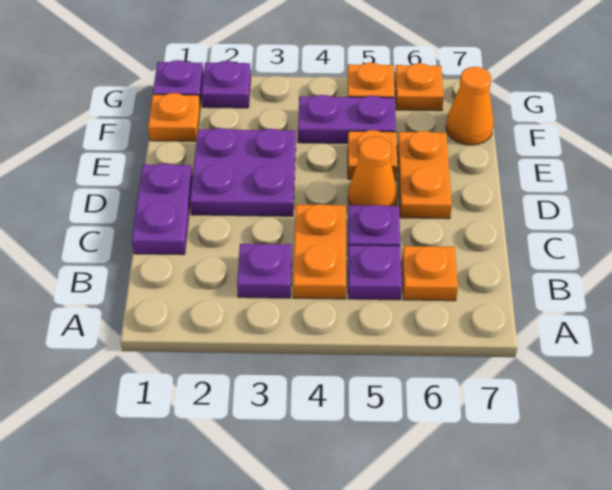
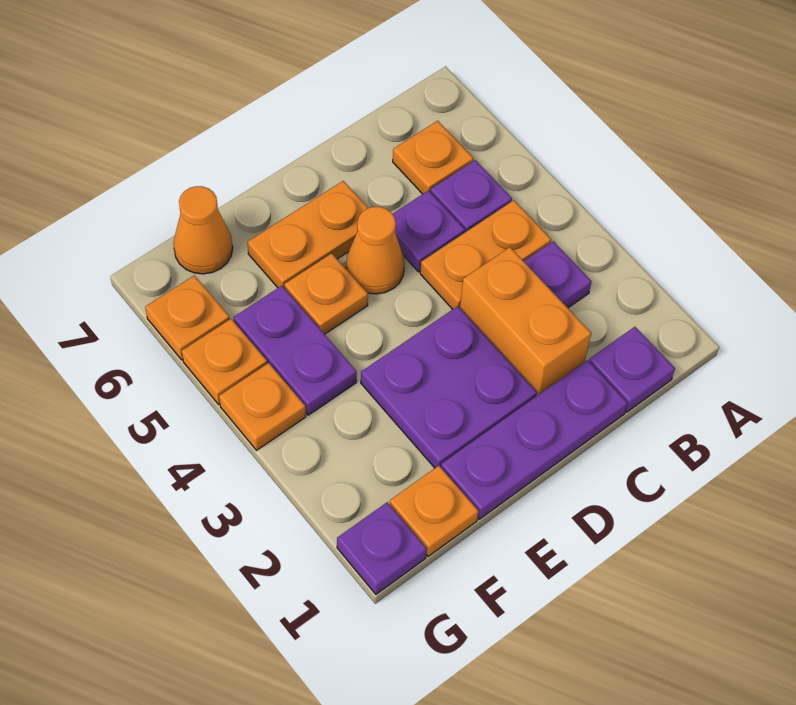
purple 1x2 plate [132,164,193,255] -> purple 1x3 plate [441,360,627,519]
none -> orange 1x2 brick [460,247,591,396]
purple 1x1 plate [202,61,251,108] -> purple 1x1 plate moved to [589,327,675,412]
none -> orange 1x1 plate [219,363,306,450]

